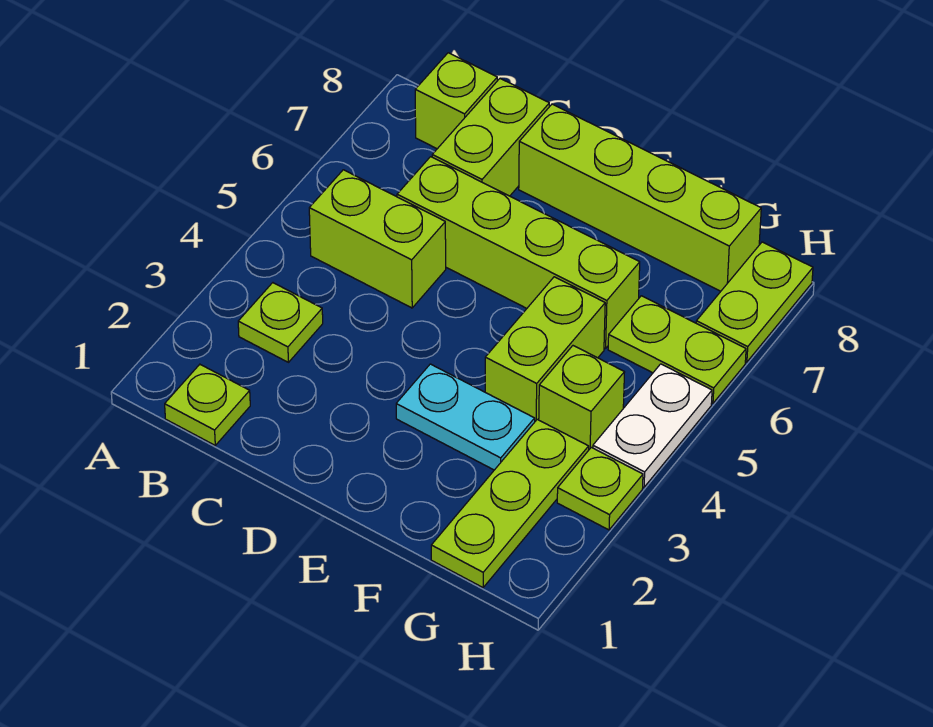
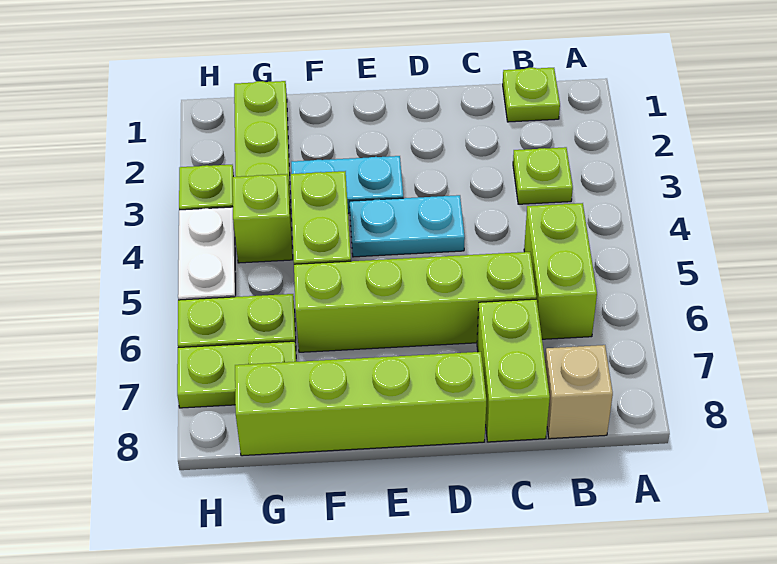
lime 1x2 brick [309,170,446,308] -> lime 1x2 brick turned to [524,203,597,339]
lime 1x1 brick [415,53,497,149] -> tan 1x1 brick [545,345,613,439]
none -> cyan 1x2 plate [350,195,465,257]
lime 1x2 plate [696,242,813,362] -> lime 1x2 plate turned to [177,341,296,408]

